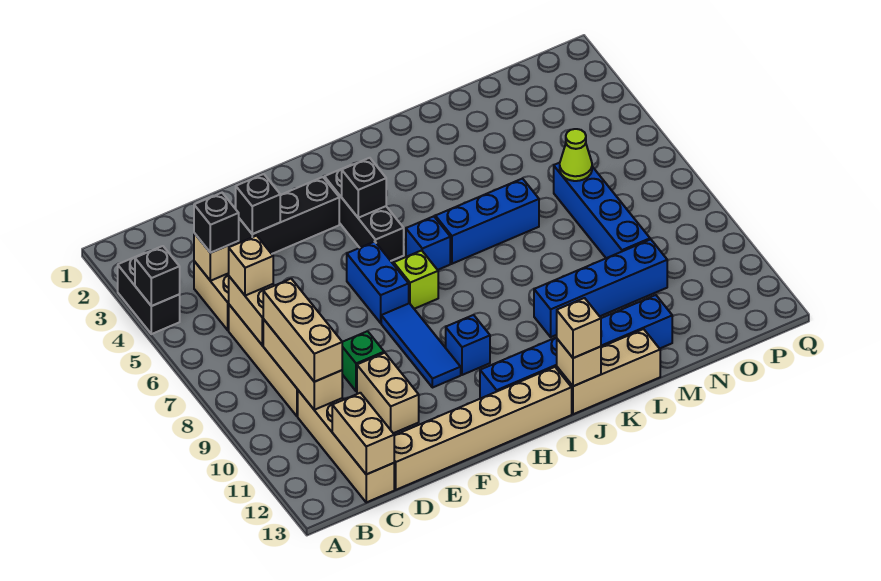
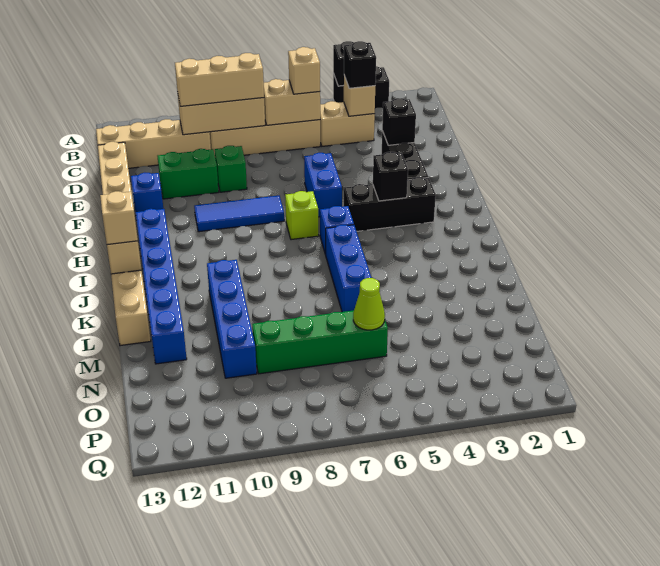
tan 1x2 brick [332,393,394,474] -> none
tan 1x2 brick [357,353,419,433] -> green 1x2 brick [158,149,219,199]
blue 1x2 brick [347,242,409,323] -> blue 1x2 brick turned to [304,153,342,217]
blue 1x1 brick [446,315,490,375] -> blue 1x1 brick moved to [131,173,163,212]
blue 1x4 brick [554,163,650,258] -> green 1x4 brick [252,310,388,374]

